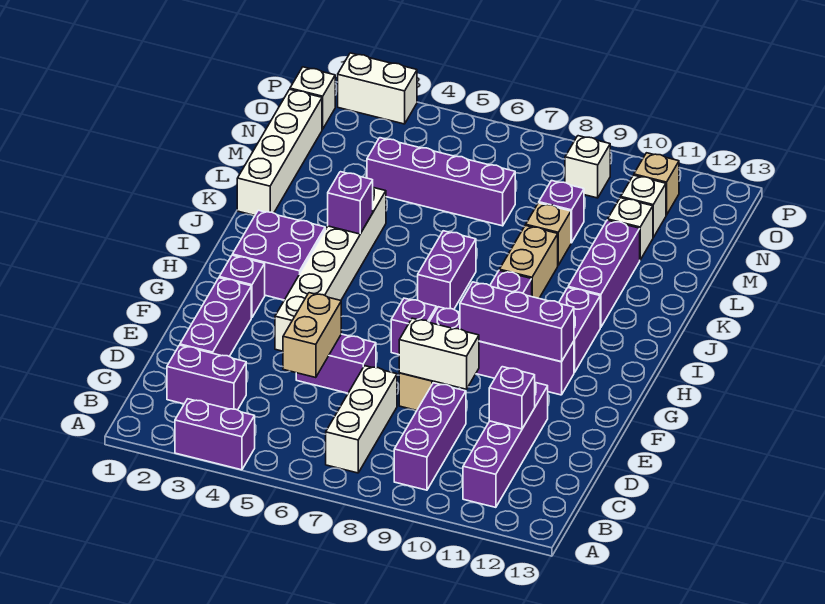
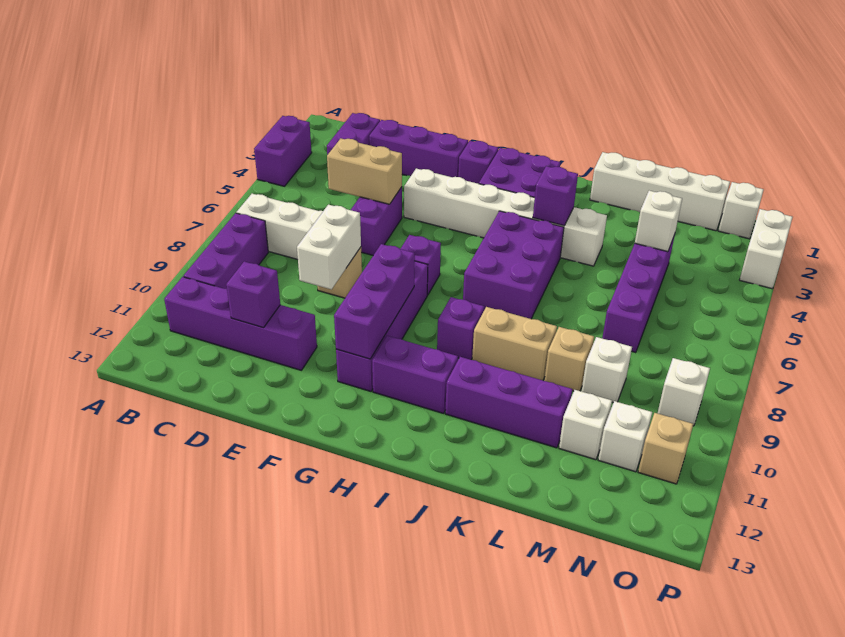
purple 1x3 brick [394,383,466,490] -> purple 1x3 brick turned to [184,213,268,289]
purple 1x2 brick [418,231,476,309] -> purple 2x3 brick [463,211,564,319]
none -> white 1x1 brick [635,191,682,252]
purple 1x1 brick [539,181,584,243] -> white 1x1 brick [581,337,632,403]

